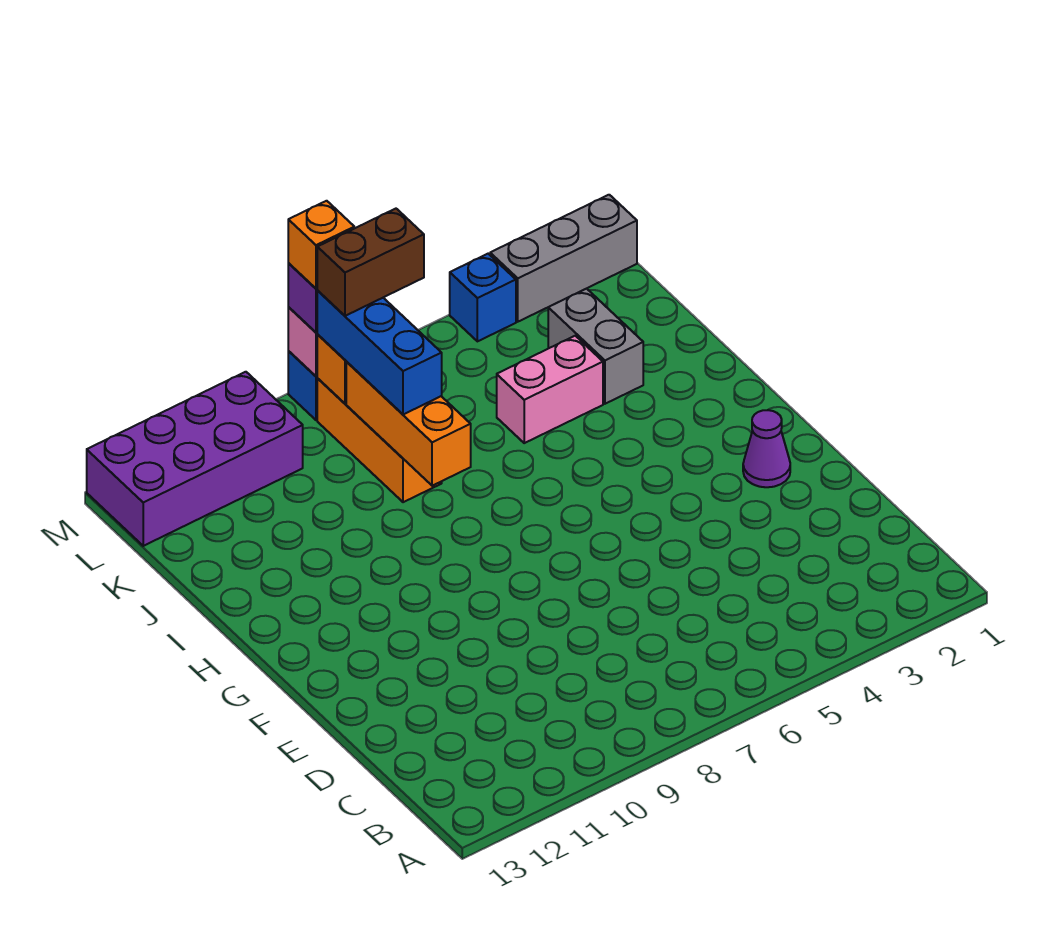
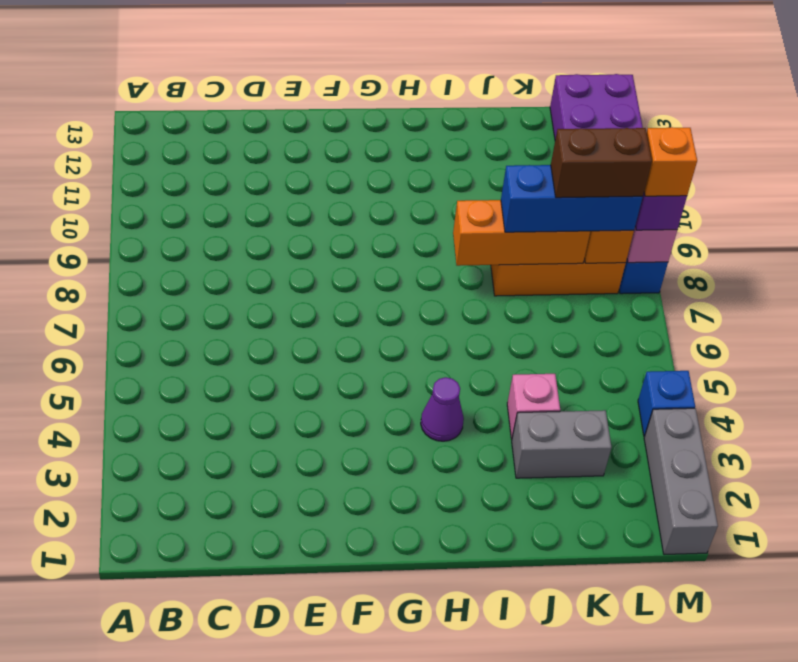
purple 1x1 cone [743,410,790,487] -> purple 1x1 cone moved to [421,377,464,441]
pink 1x2 brick [497,336,603,443] -> pink 1x1 brick [507,374,560,439]
brown 1x2 brick [317,209,424,316] -> brown 1x2 brick turned to [551,128,652,198]

